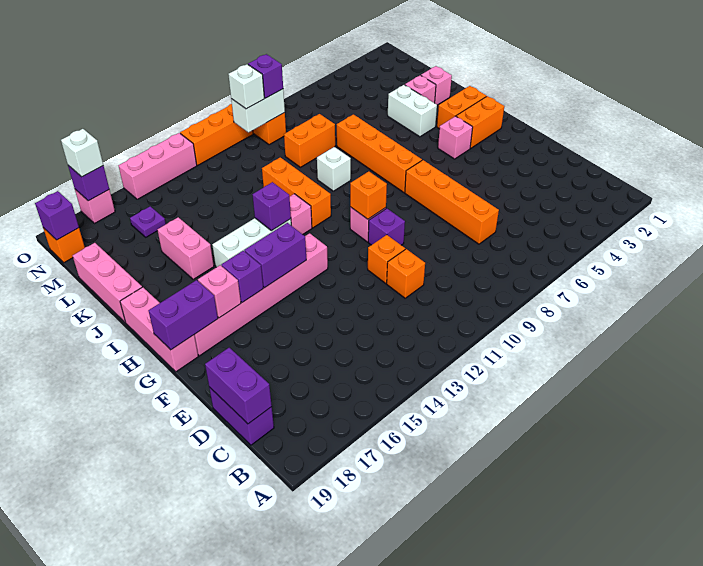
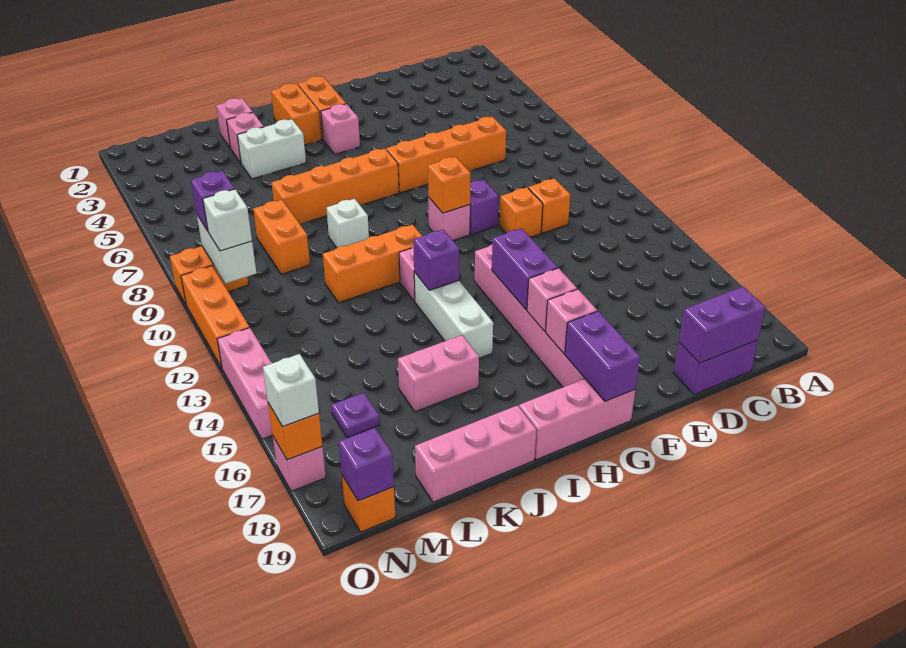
purple 1x1 brick [222,251,263,303] -> pink 1x1 brick [527,268,577,331]
purple 1x1 brick [68,165,109,201] -> orange 1x1 brick [268,403,322,460]

